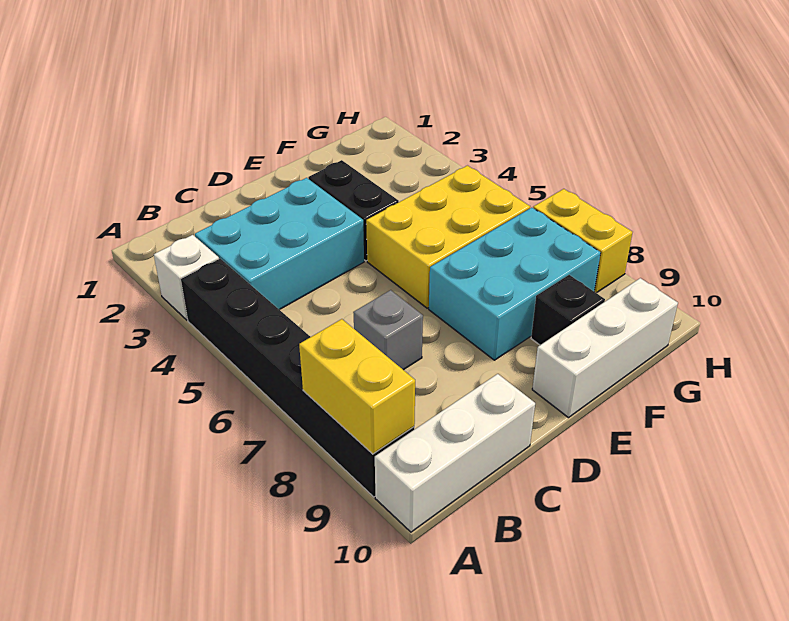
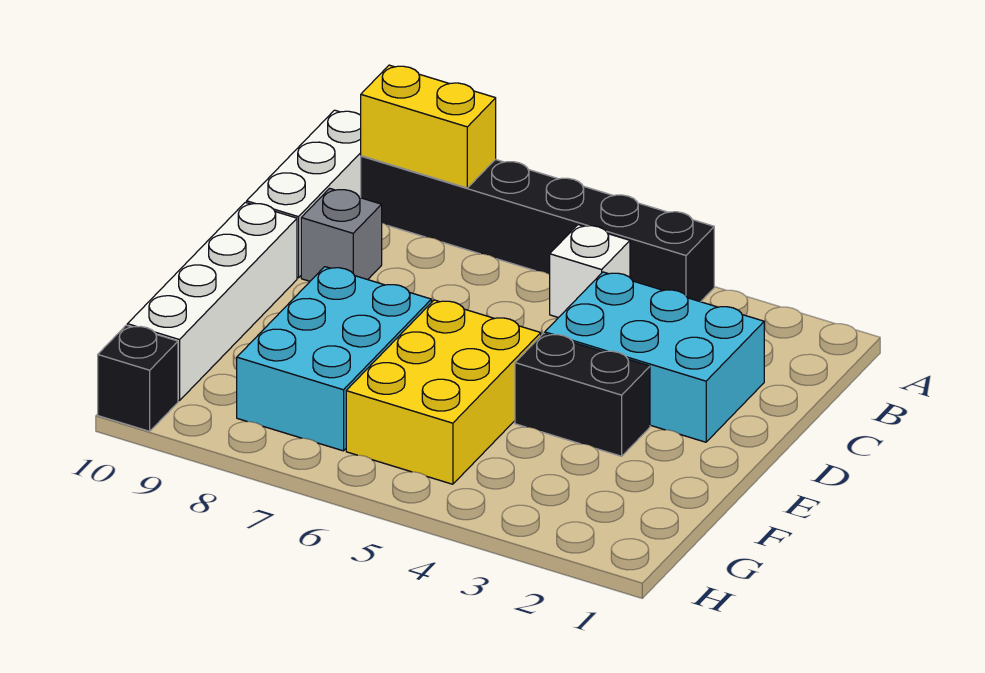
white 1x1 brick [154,235,219,320] -> white 1x1 brick moved to [550,225,630,318]
cyan 2x3 brick [195,178,364,310] -> cyan 2x3 brick turned to [545,272,764,442]
grey 1x1 brick [353,290,423,370] -> grey 1x1 brick moved to [301,188,382,281]
white 1x3 brick [532,278,678,418] -> white 1x4 brick [127,202,297,401]
black 1x1 brick [531,275,605,345] -> black 1x1 brick moved to [98,325,178,431]
yellow 1x2 brick [533,189,633,293] -> none

